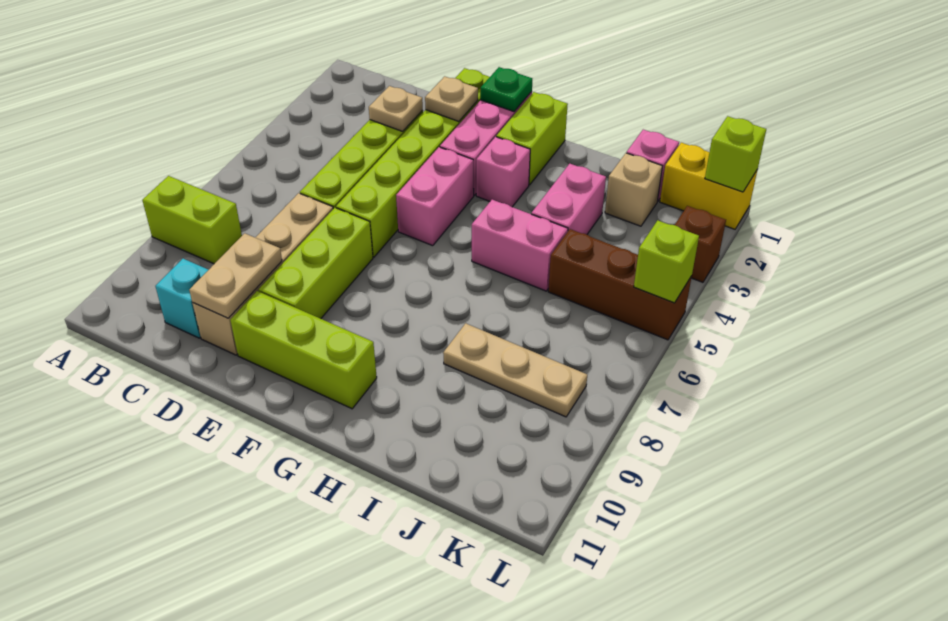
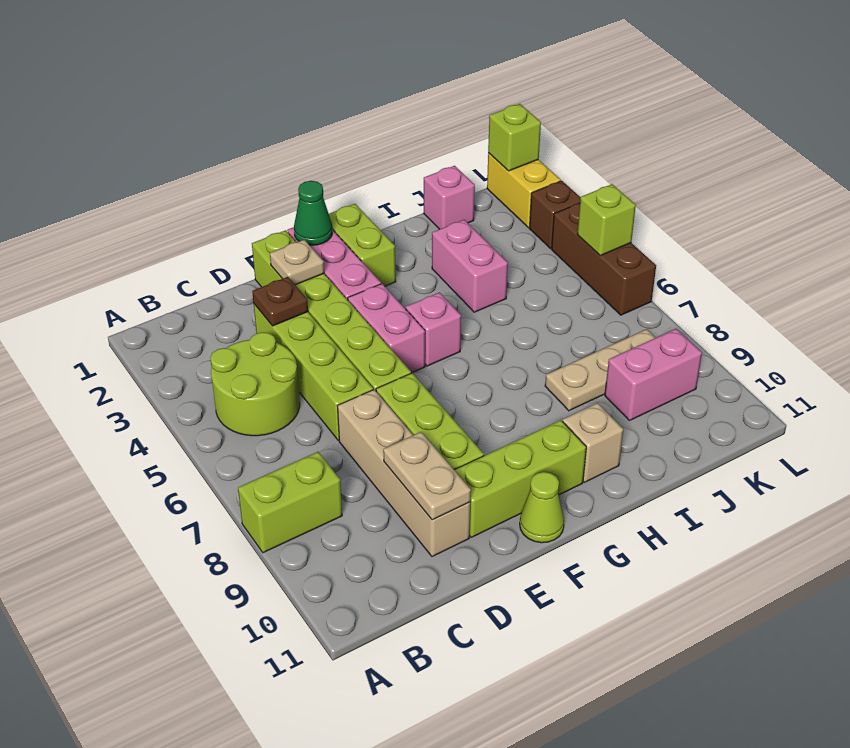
none -> lime 2x2 round brick [210,332,300,436]
cyan 1x1 brick [155,259,208,338] -> none
tan 1x1 plate [369,86,423,131] -> brown 1x1 plate [252,277,308,326]
green 1x1 plate [480,67,532,112] -> green 1x1 cone [294,181,332,245]
none -> lime 1x1 cone [520,472,564,543]
pink 1x1 brick [476,137,530,207] -> pink 1x1 brick moved to [406,293,461,366]
pink 1x2 brick [472,200,568,291] -> pink 1x2 brick moved to [605,329,702,421]
tan 1x1 brick [605,153,662,226] -> tan 1x1 brick moved to [563,403,623,482]
brown 1x3 brick [548,229,692,340] -> brown 1x3 brick turned to [552,203,656,315]
yellow 1x2 brick [660,143,758,229] -> yellow 1x2 brick turned to [487,153,561,228]

